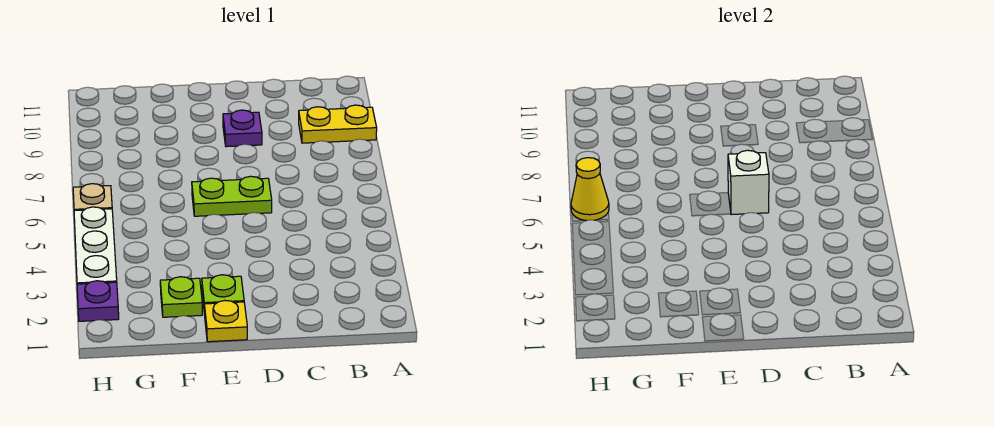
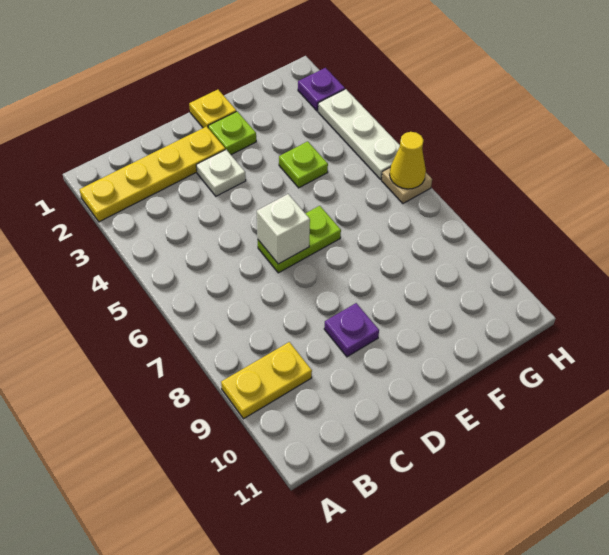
none -> yellow 1x4 plate [79,126,225,222]
none -> white 1x1 plate [196,150,246,196]
lime 1x1 plate [160,277,202,317] -> lime 1x1 plate moved to [279,141,328,188]

